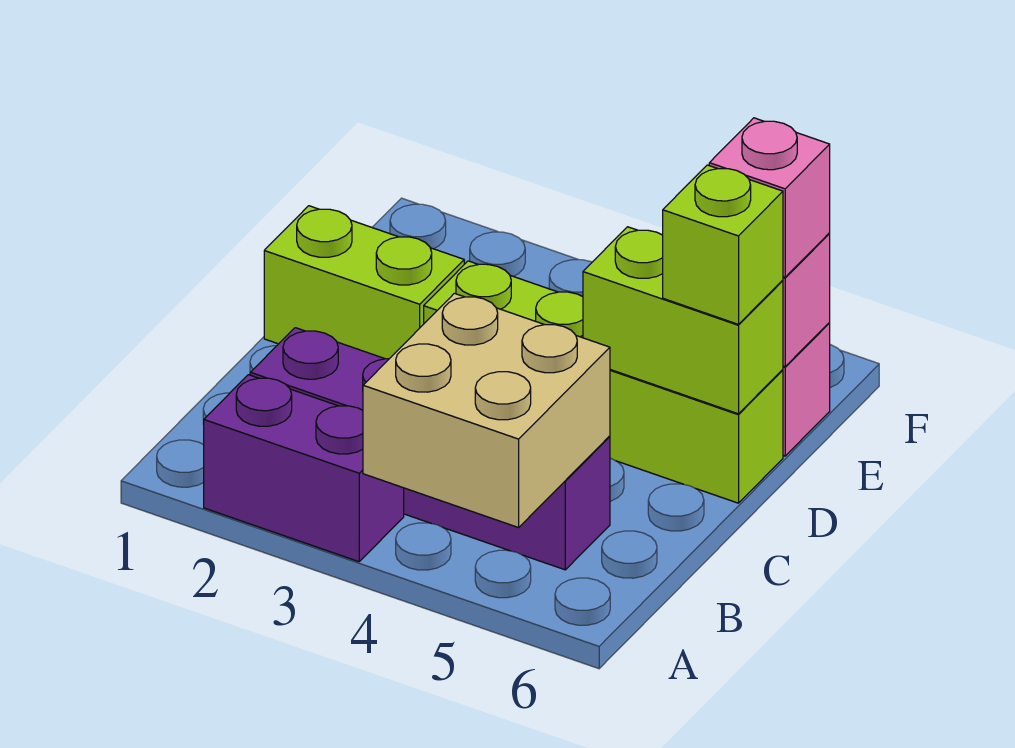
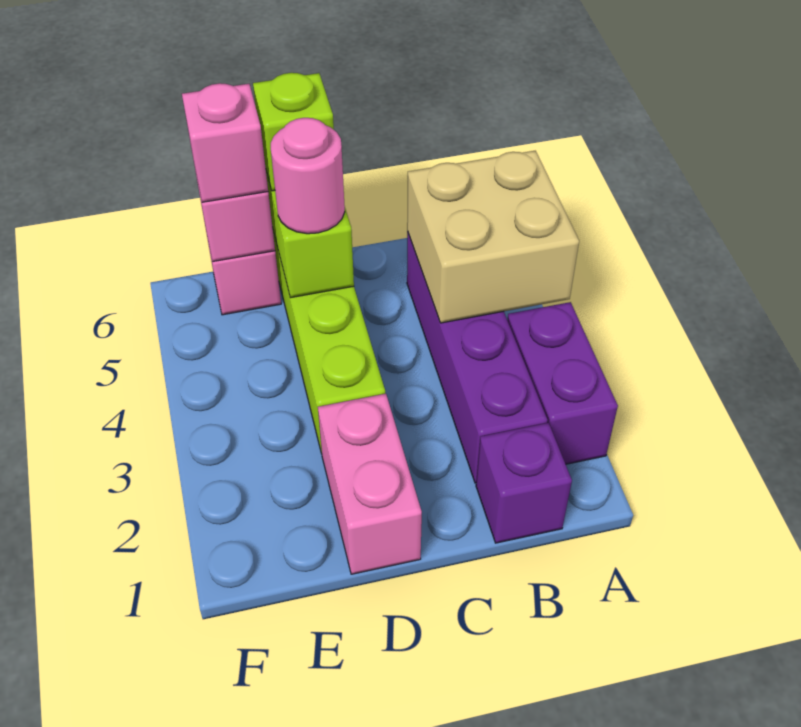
none -> purple 1x1 brick [476,423,572,543]
lime 1x2 brick [264,206,464,359] -> pink 1x2 brick [318,394,422,574]
none -> pink 1x1 round brick [271,118,345,234]

